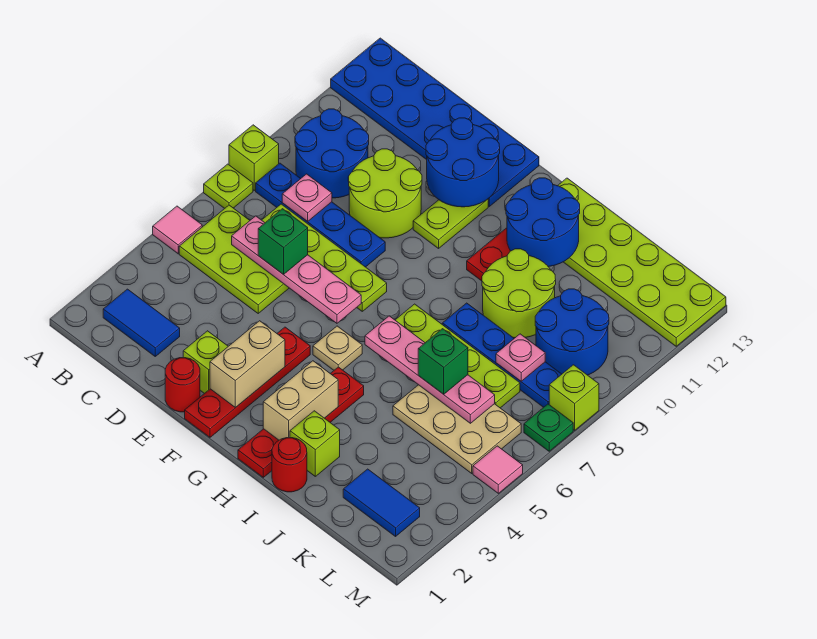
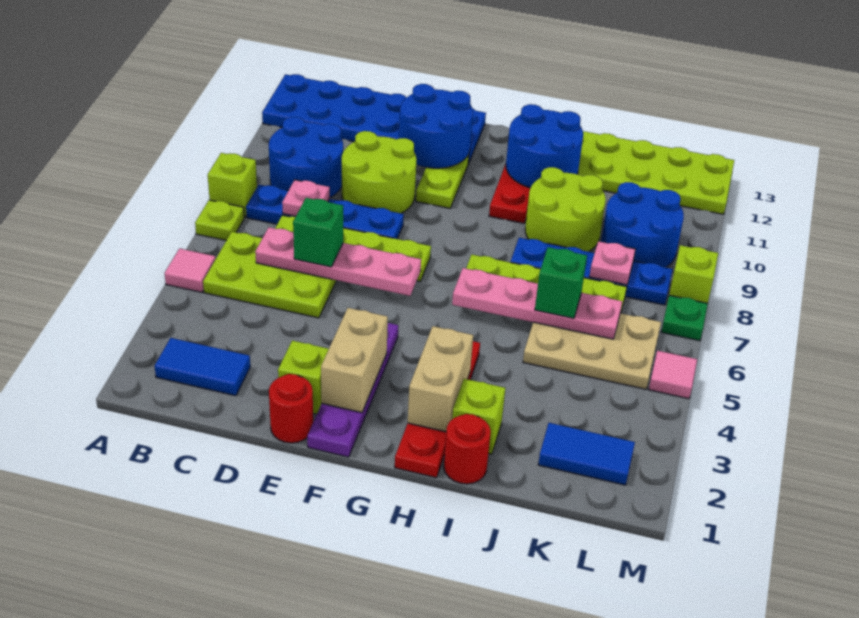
red 1x4 plate [185,327,310,437] -> purple 1x4 plate [307,323,398,457]
tan 1x1 plate [313,326,362,370] -> none

